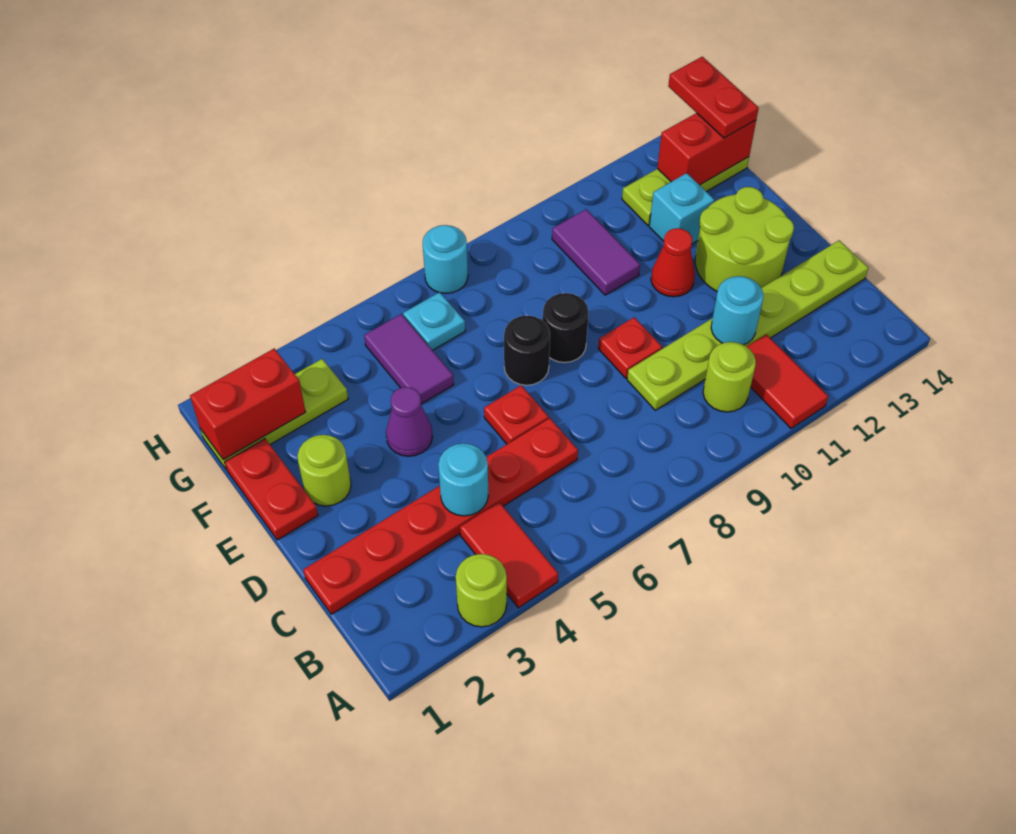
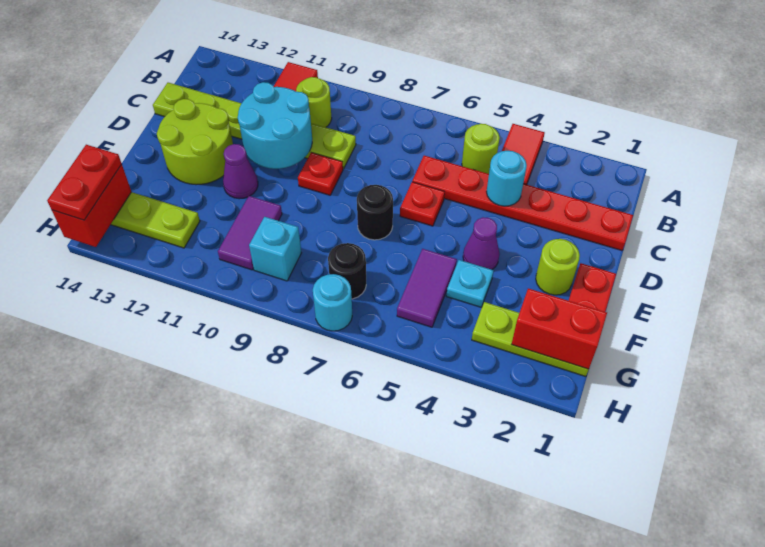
lime 1x1 round brick [456,554,507,627] -> lime 1x1 round brick moved to [462,124,500,174]
cyan 1x1 round brick [711,276,763,345] -> cyan 2x2 round brick [238,82,312,169]
black 1x1 round brick [543,293,589,363] -> black 1x1 round brick moved to [328,243,366,299]
red 1x1 cone [651,228,695,297] -> purple 1x1 cone [223,144,258,199]
cyan 1x1 brick [649,173,714,244] -> cyan 1x1 brick moved to [249,217,301,281]
cyan 1x1 plate [403,292,465,350] -> cyan 1x1 plate moved to [446,260,494,307]
red 1x2 brick [657,113,756,185] -> red 1x2 brick turned to [52,164,131,247]

